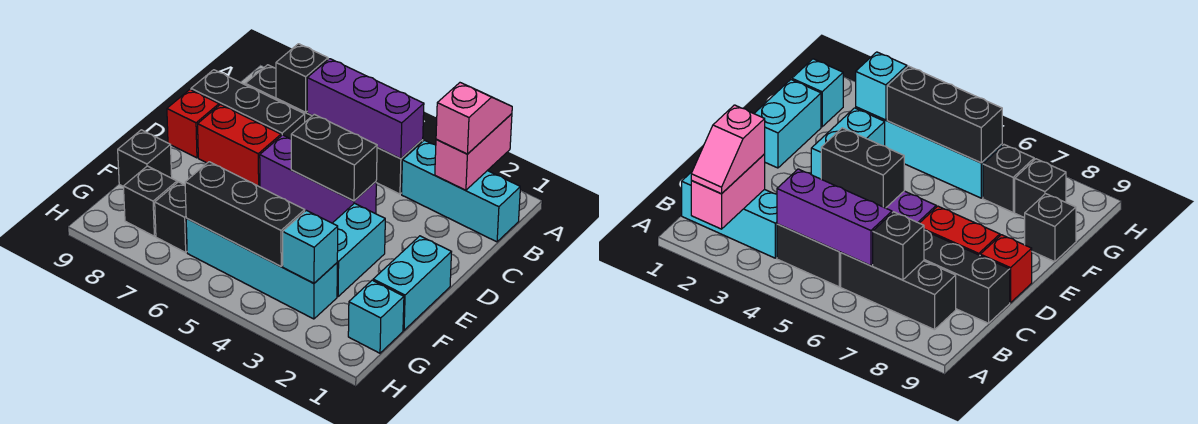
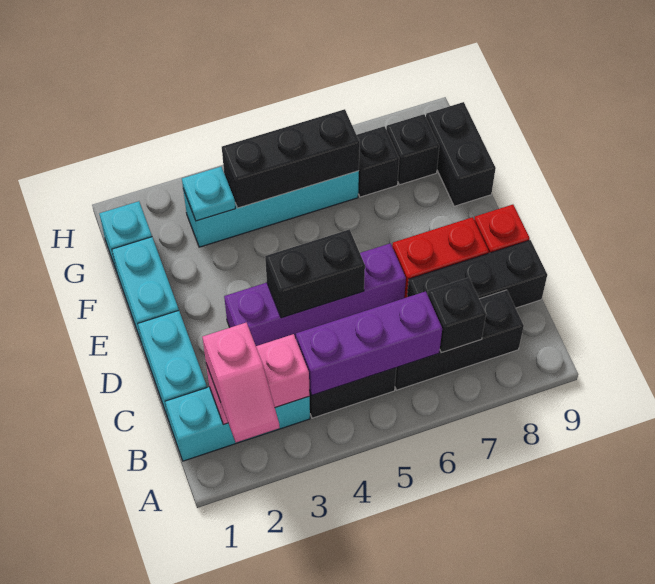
pink 1x2 brick [435,114,512,190] -> pink 1x2 brick turned to [206,334,310,425]
purple 1x3 brick [260,135,376,223] -> purple 1x4 brick [224,243,406,346]
cyan 1x2 brick [333,203,385,296] -> cyan 1x2 brick moved to [138,311,207,418]
black 1x1 brick [118,130,172,186] -> black 1x2 brick [426,102,496,206]
cyan 1x1 brick [283,210,338,283] -> cyan 1x1 plate [182,167,235,221]

